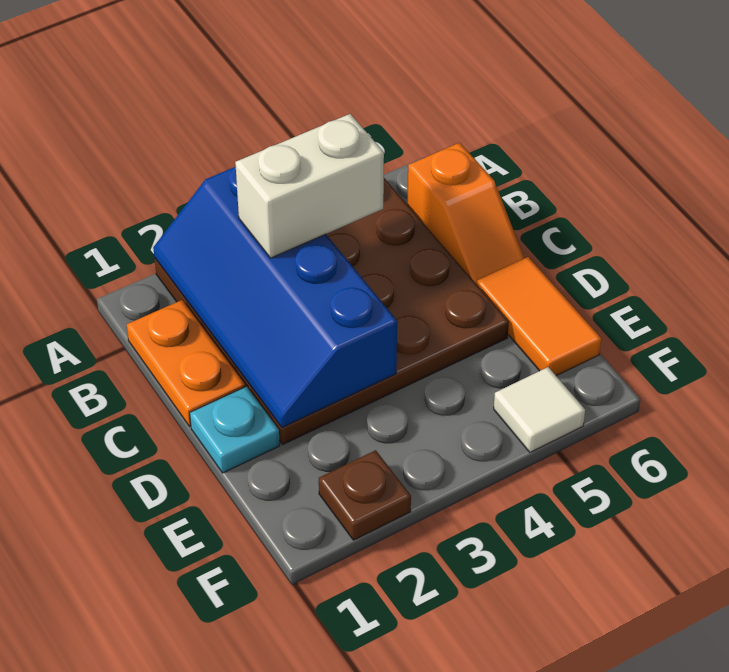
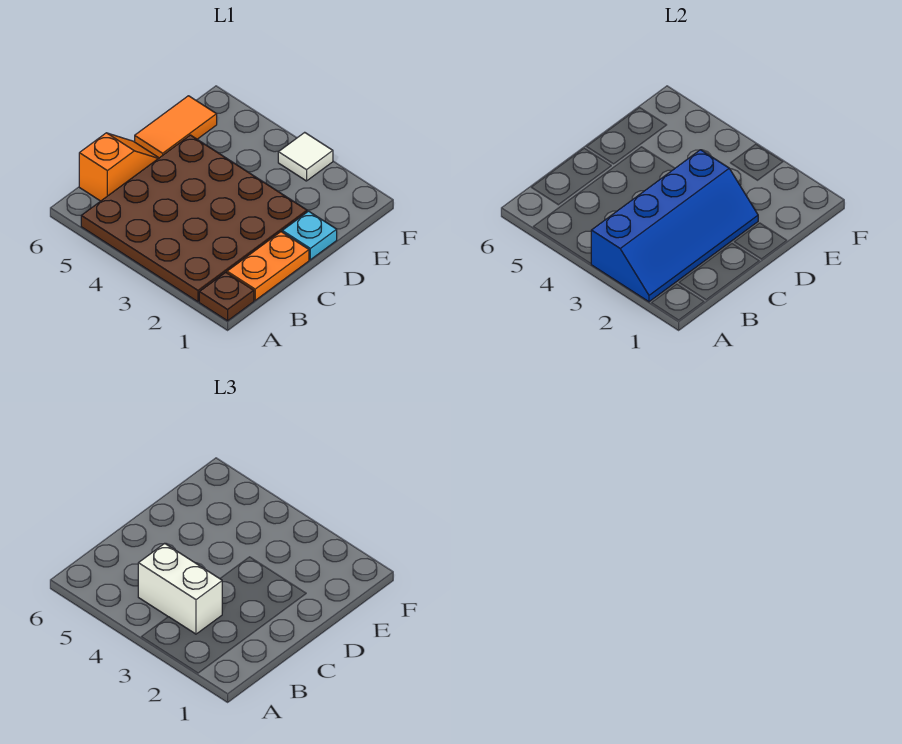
brown 1x1 plate [319,450,411,540] -> brown 1x1 plate moved to [199,272,254,321]
white 1x1 tile [494,367,585,452] -> white 1x1 tile moved to [278,132,333,181]

